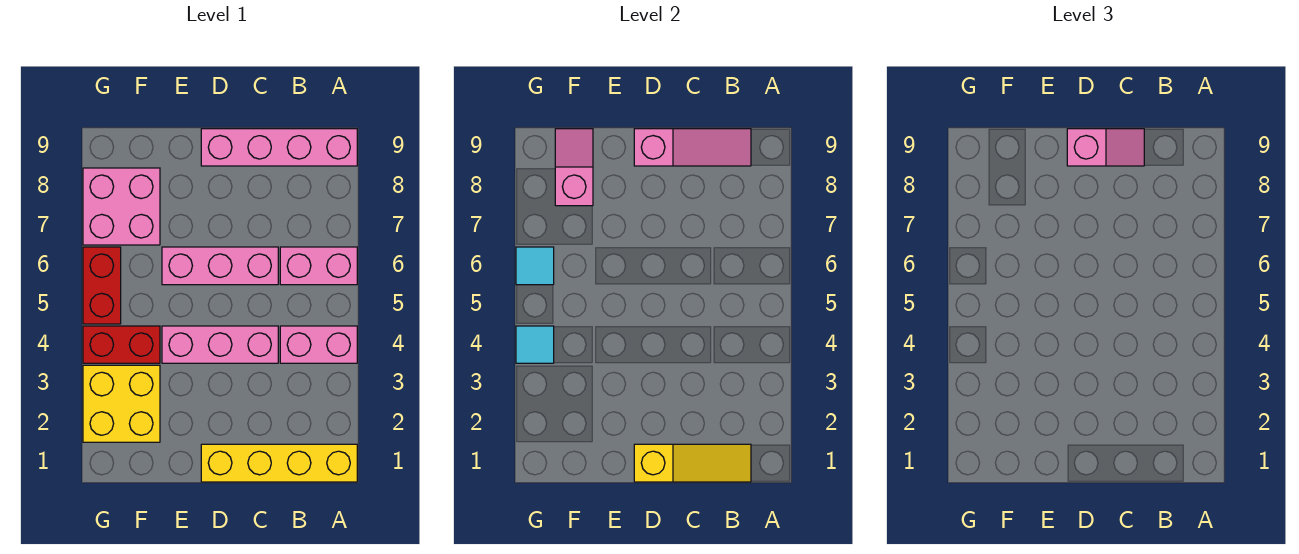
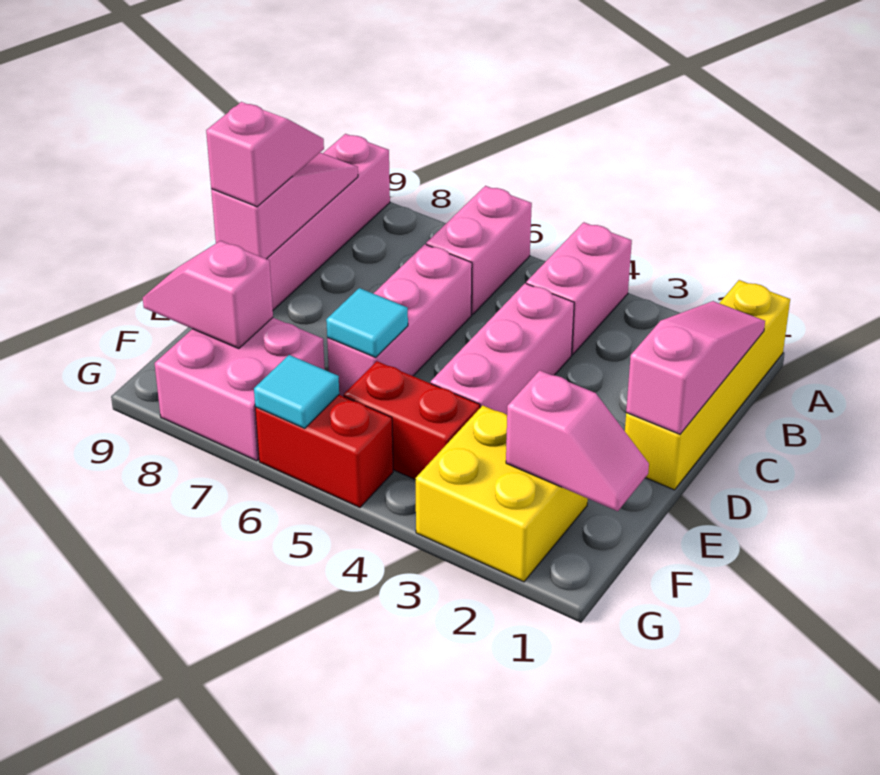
yellow 1x3 slope [634,444,751,482] -> pink 1x3 slope [626,301,765,434]
none -> pink 1x2 slope [506,370,649,511]
red 1x2 brick [83,326,160,363] -> red 1x2 brick turned to [344,361,480,479]
cyan 1x1 tile [516,326,554,363] -> cyan 1x1 tile moved to [326,288,408,358]

